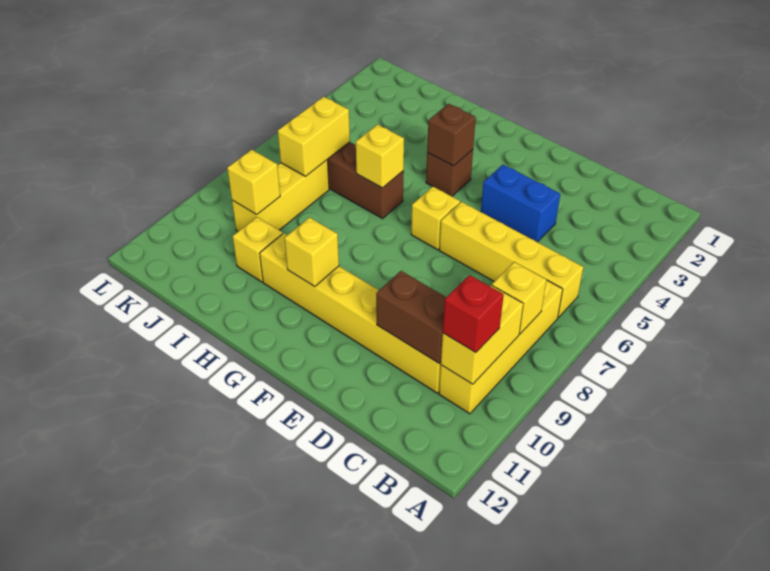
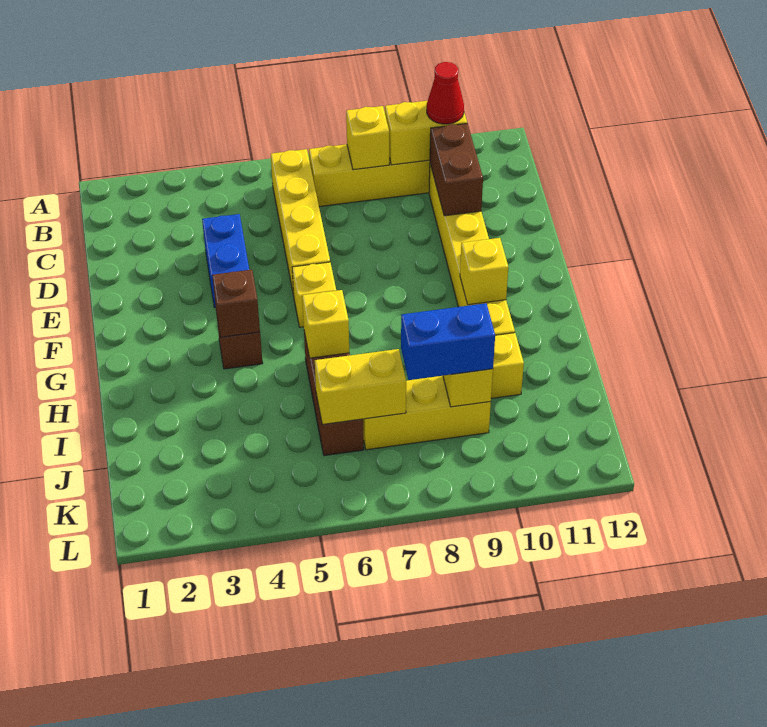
red 1x1 brick [443,275,504,353] -> red 1x1 cone [427,62,464,124]
none -> blue 1x2 brick [401,303,495,380]

